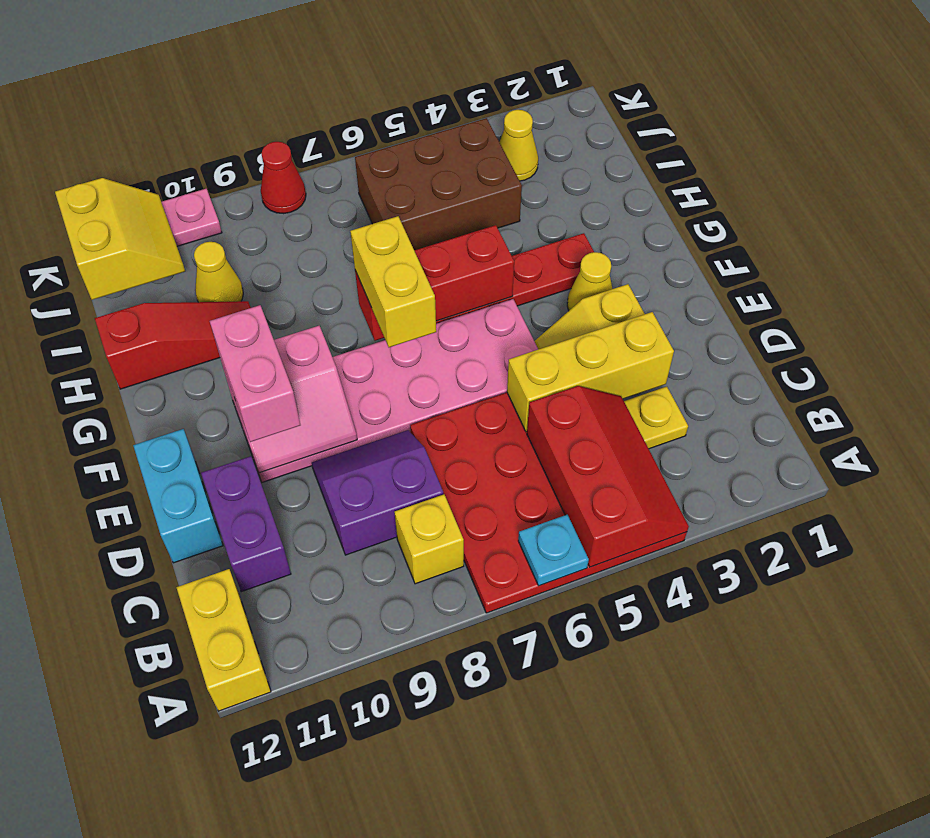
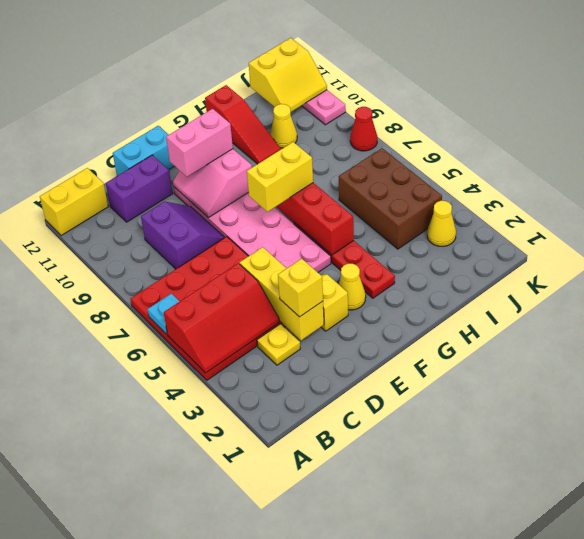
yellow 1x1 brick [395,495,464,584] -> yellow 1x1 brick moved to [278,259,323,317]

